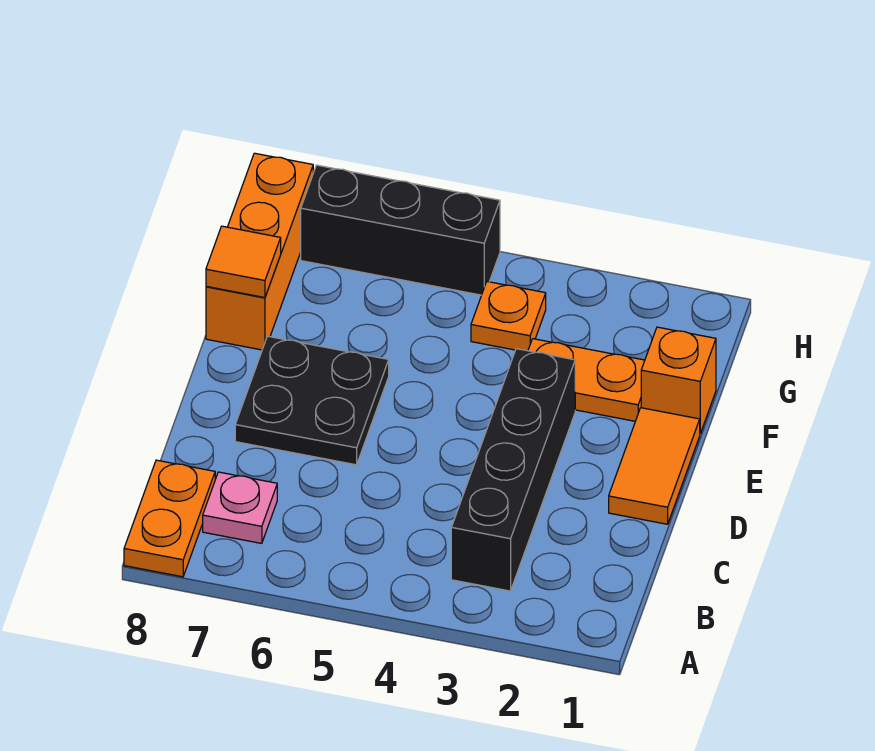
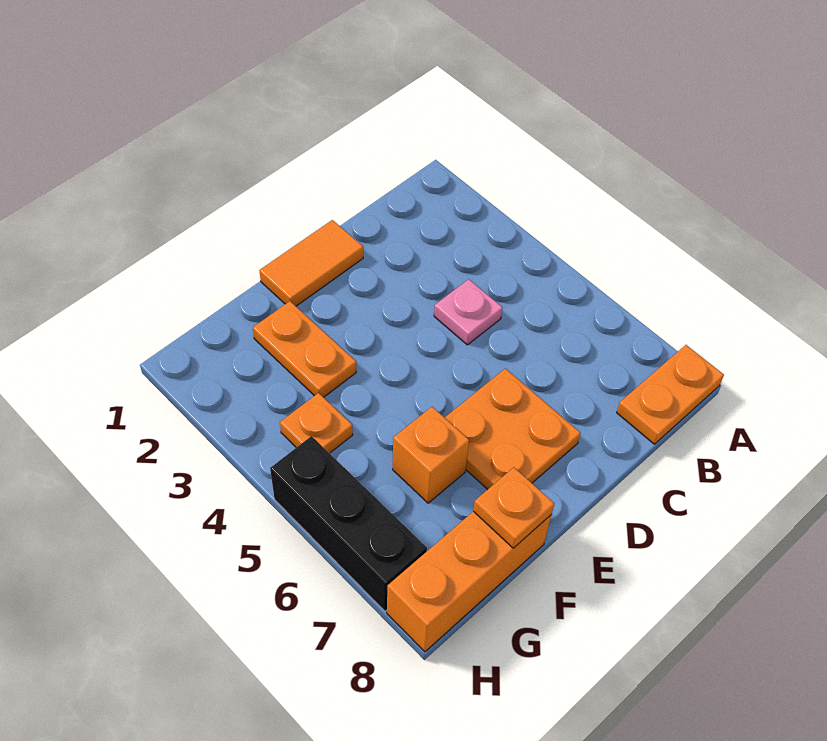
black 1x4 brick [451,349,575,591] -> none
pink 1x1 plate [203,472,277,543] -> pink 1x1 plate moved to [434,279,502,345]
black 2x2 plate [235,336,389,465] -> orange 2x2 plate [445,368,581,490]
orange 1x1 brick [641,327,716,433] -> orange 1x1 brick moved to [393,407,469,503]
orange 1x1 tile [206,226,281,298] -> orange 1x1 plate [473,467,554,548]

